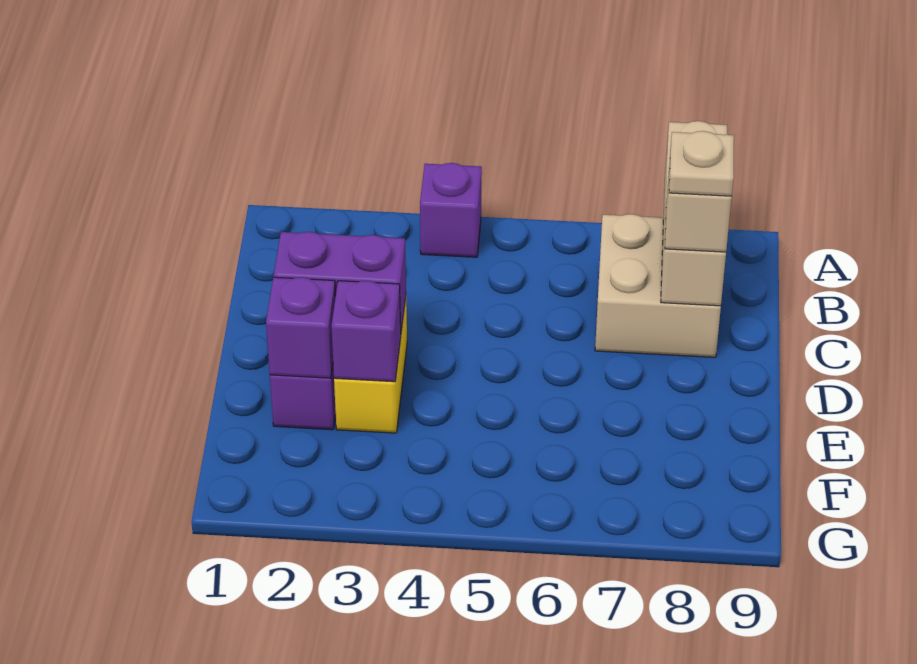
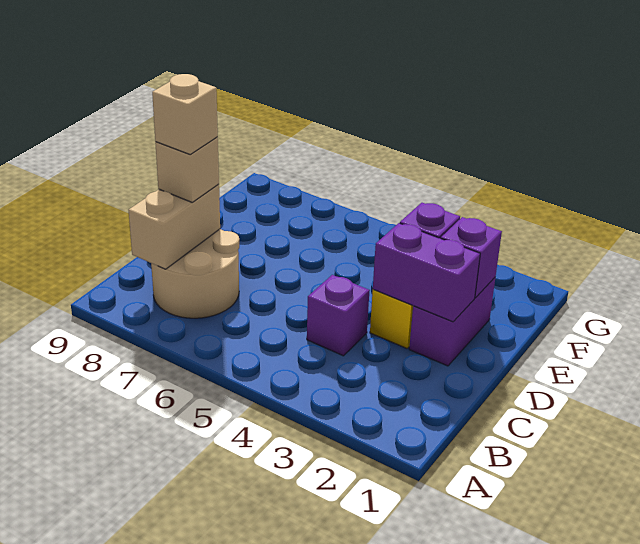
purple 1x1 brick [420,163,482,257] -> purple 1x1 brick moved to [307,275,370,356]
tan 1x3 brick [661,121,727,306] -> tan 1x2 brick [129,184,220,269]
tan 2x2 brick [595,214,721,357] -> tan 2x2 round brick [151,229,239,318]
tan 1x1 plate [669,131,734,196] -> tan 1x1 brick [152,74,218,154]

